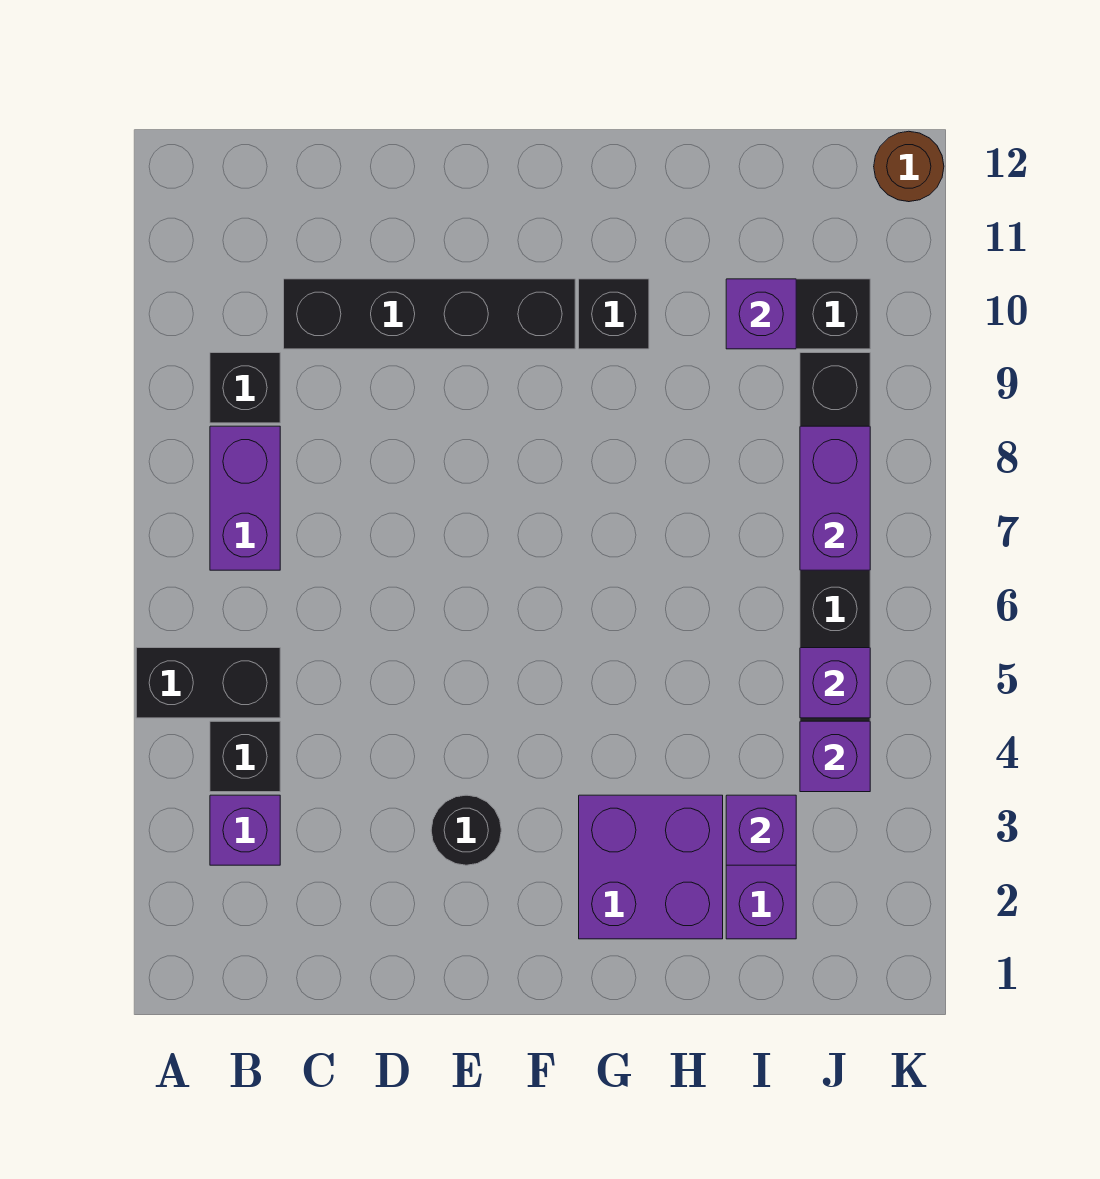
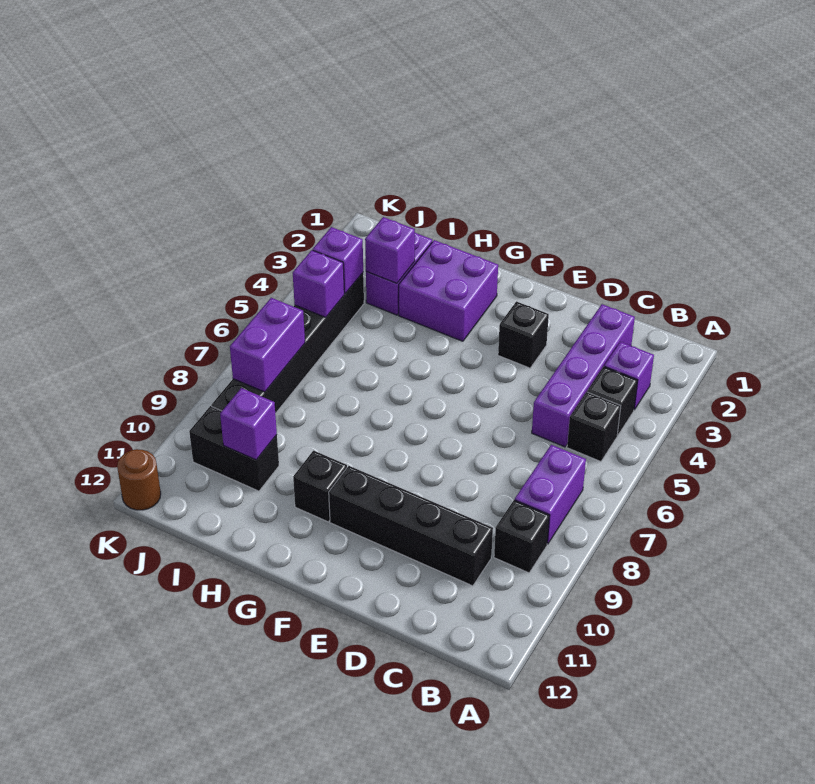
black 1x2 brick [136,648,280,718] -> black 1x1 brick [567,392,621,462]
none -> purple 1x4 brick [532,304,635,447]
black 1x1 round brick [431,795,501,865] -> black 1x1 brick [498,301,549,368]

